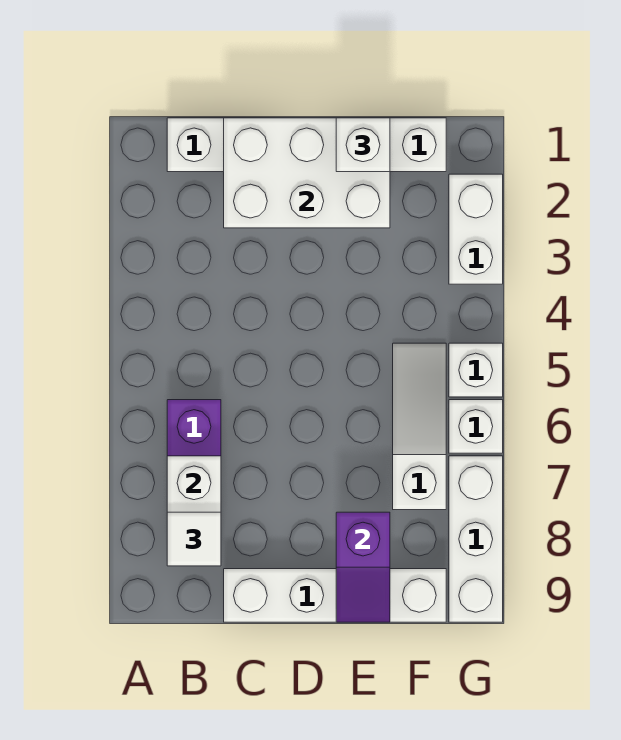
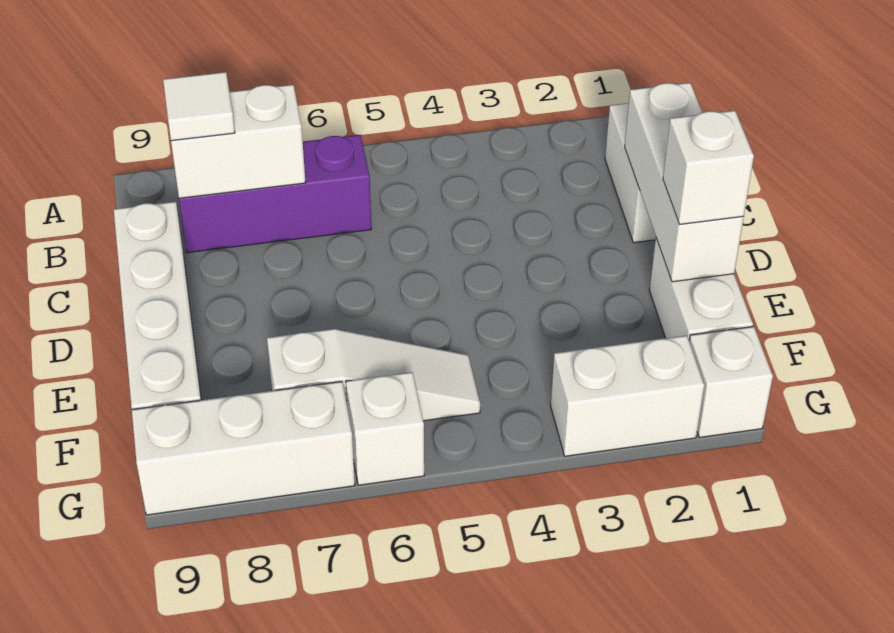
white 2x3 brick [224,118,390,228] -> white 1x3 brick [625,83,744,282]
purple 1x2 slope [336,512,390,622] -> none
white 1x1 brick [449,343,503,397] -> white 1x1 brick moved to [689,327,773,438]

